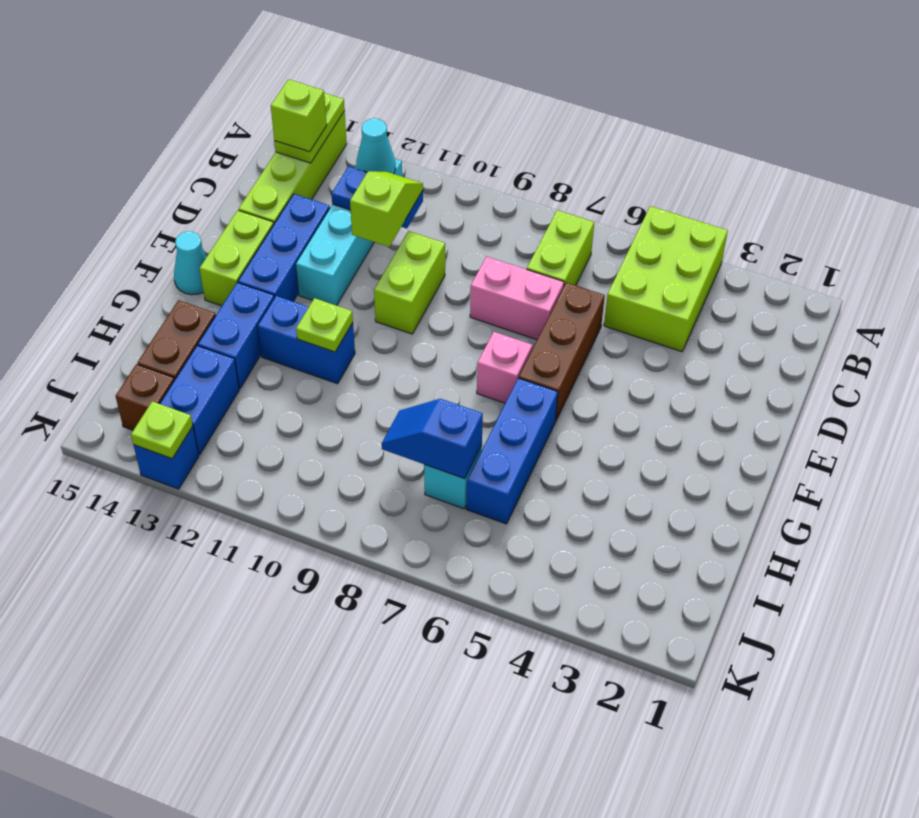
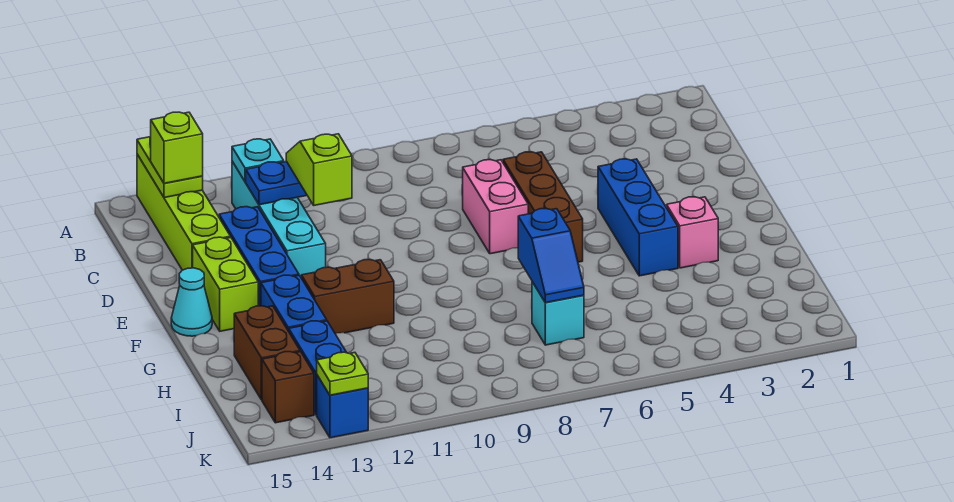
lime 2x3 brick [604,206,728,352] -> none
lime 1x2 brick [527,210,594,286] -> none
cyan 1x1 cone [356,118,395,174] -> cyan 1x1 plate [232,139,284,182]
pink 1x2 brick [470,257,564,340] -> pink 1x2 brick turned to [463,160,528,254]
lime 1x2 brick [374,231,445,334] -> none
pink 1x1 brick [477,332,533,403] -> pink 1x1 brick moved to [667,197,718,268]
blue 1x3 brick [466,378,558,524] -> blue 1x3 brick moved to [598,159,678,276]
blue 1x2 brick [258,296,355,384] -> brown 1x2 brick [301,260,394,334]
lime 1x1 plate [296,298,353,352] -> none
blue 1x2 slope [381,399,483,479] -> blue 1x2 slope turned to [518,209,584,303]

